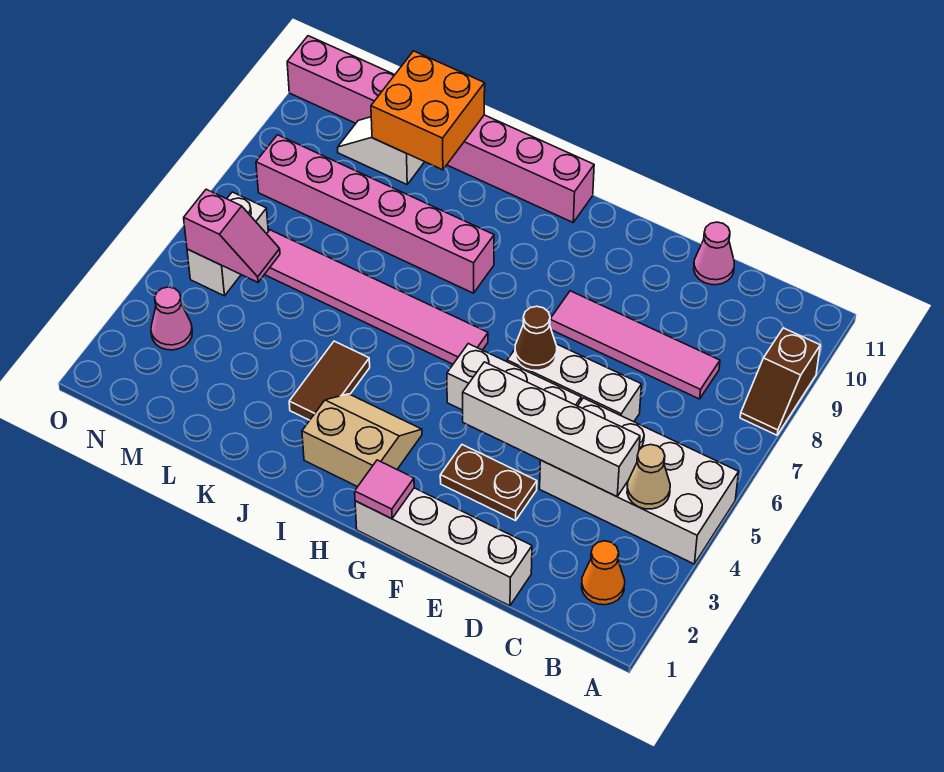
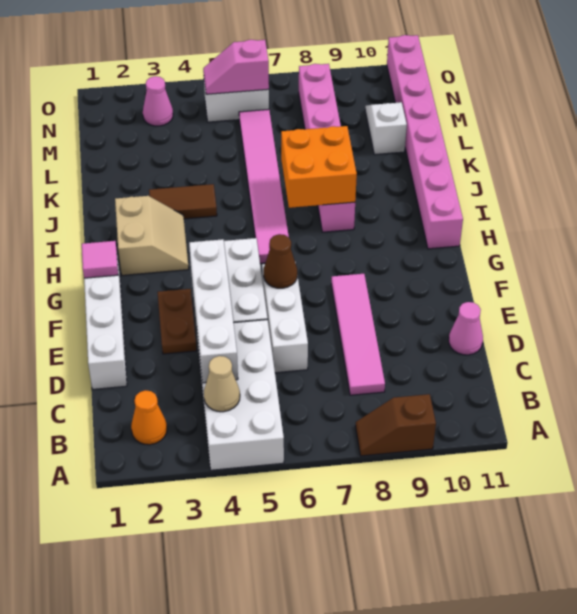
orange 2x2 brick [371,51,485,170] -> orange 2x2 brick moved to [281,126,357,208]
pink 1x2 slope [184,189,280,282] -> pink 1x2 slope turned to [203,40,269,94]

